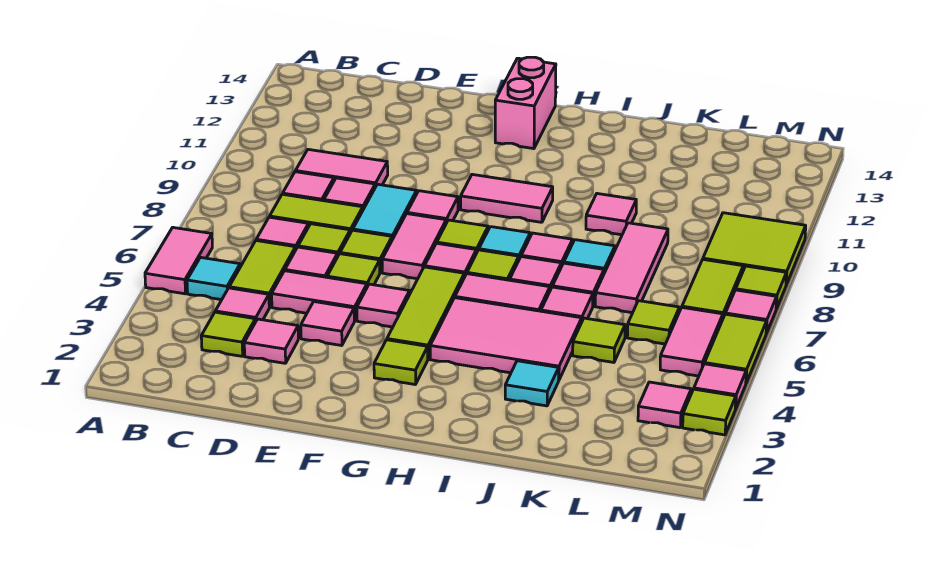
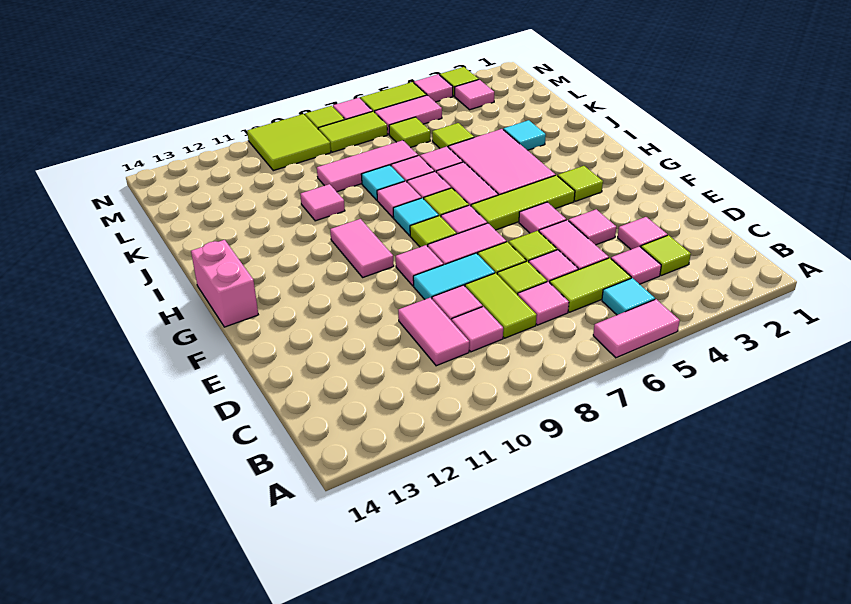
pink 1x2 brick [495,57,556,149] -> pink 1x2 brick turned to [191,240,258,327]

